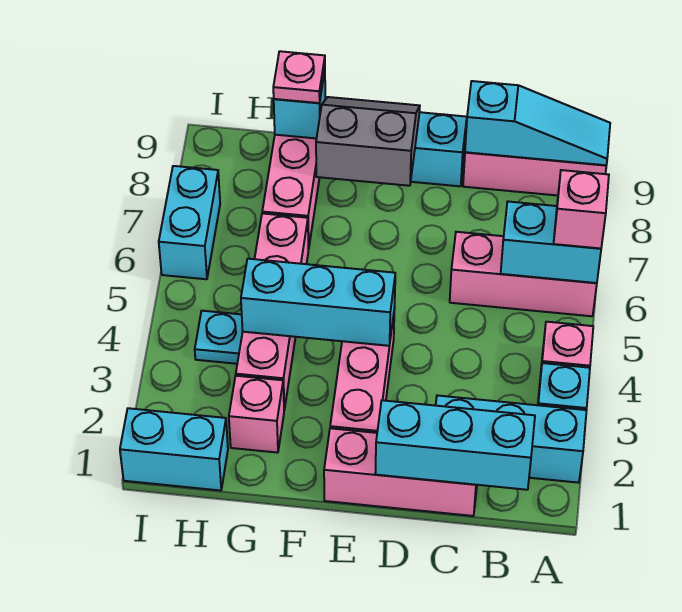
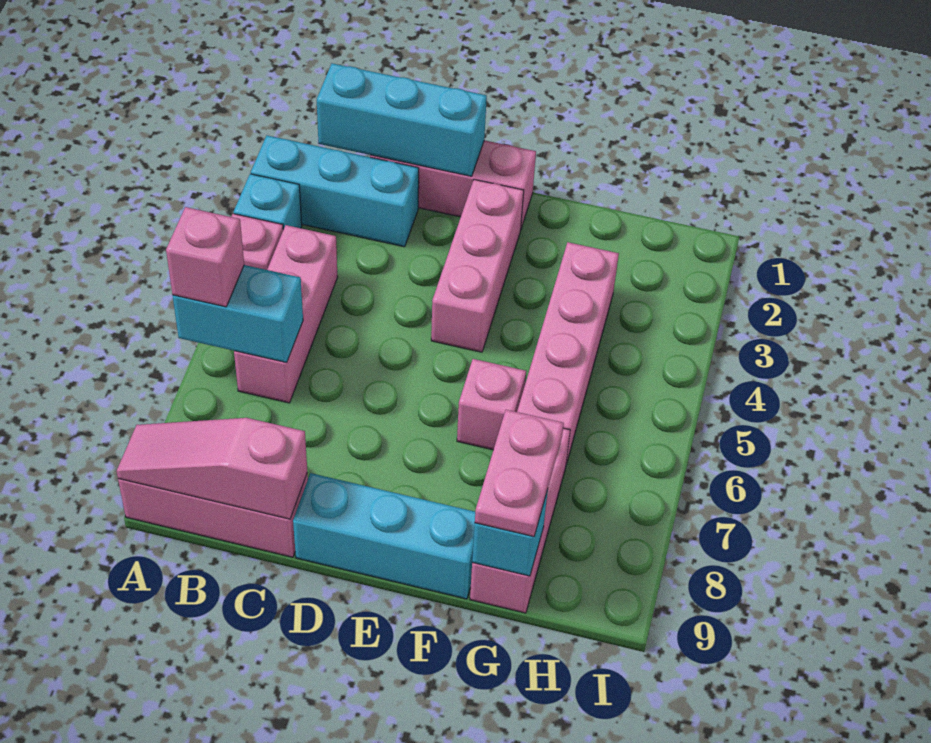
pink 1x3 brick [450,232,597,316] -> pink 1x3 brick turned to [234,225,338,403]
cyan 1x3 slope [465,81,610,165] -> pink 1x3 slope [116,418,307,519]
cyan 1x3 brick [241,259,395,346] -> none
grey 2x2 slope [316,97,420,186] -> none
pink 1x1 brick [229,376,284,453] -> pink 1x1 brick moved to [457,359,526,450]
pink 1x1 plate [273,51,325,103] -> pink 1x2 plate [475,410,564,537]
cyan 1x2 brick [120,408,228,491] -> none
cyan 1x1 plate [195,311,243,364] -> none
cyan 1x2 brick [159,166,220,279] -> none

